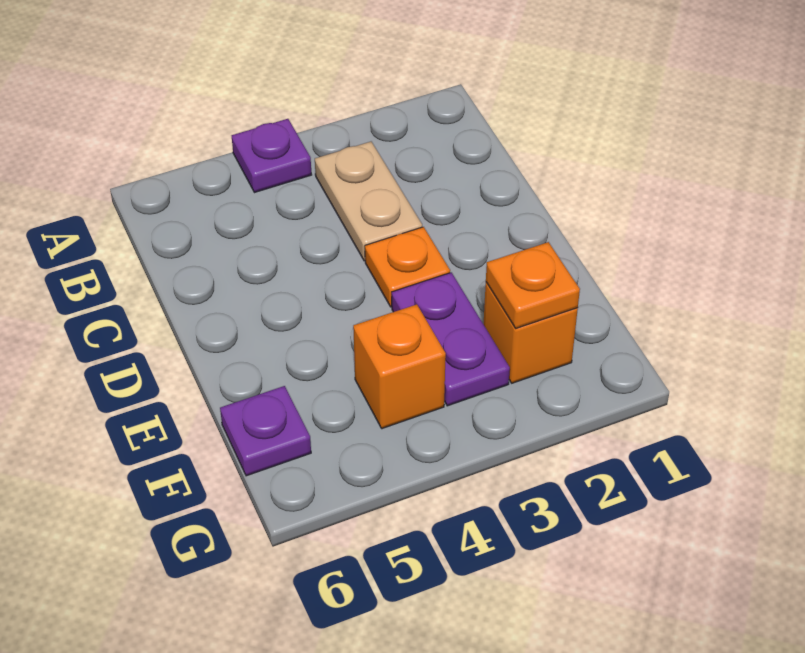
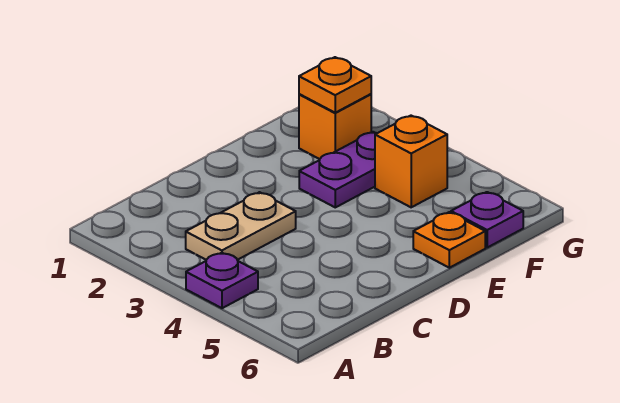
orange 1x1 plate [365,227,450,307] -> orange 1x1 plate moved to [413,212,485,268]

